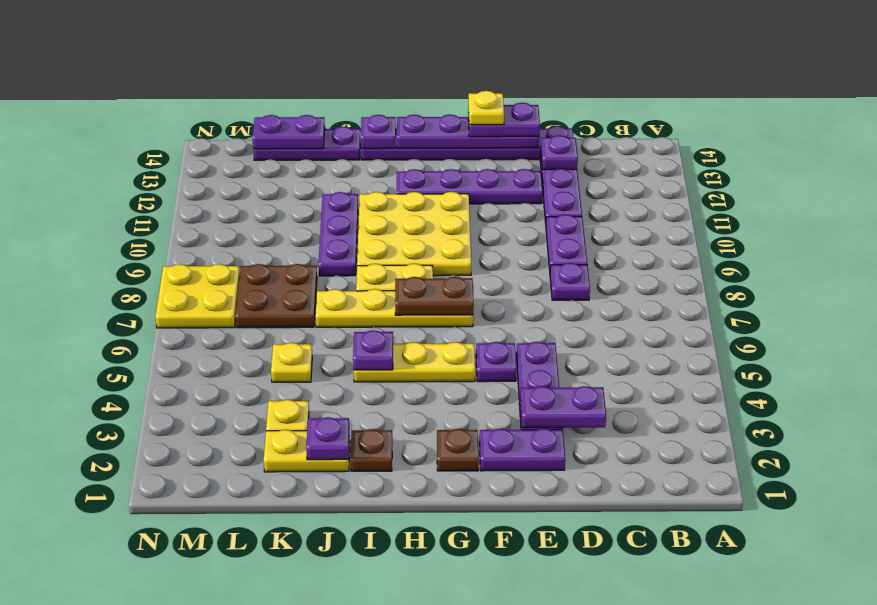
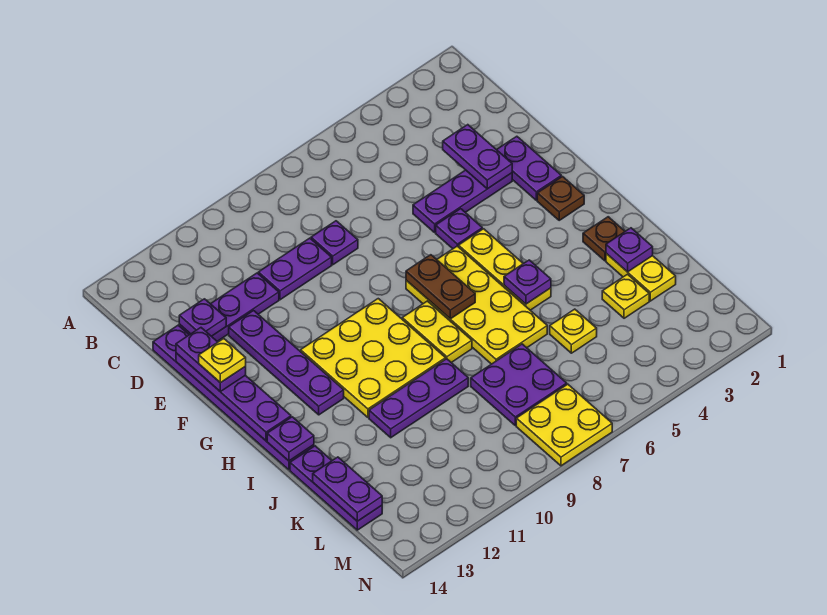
yellow 1x4 plate [315,289,473,327] -> yellow 2x4 plate [406,246,547,364]
brown 2x2 plate [235,264,317,328] -> purple 2x2 plate [471,344,567,426]

